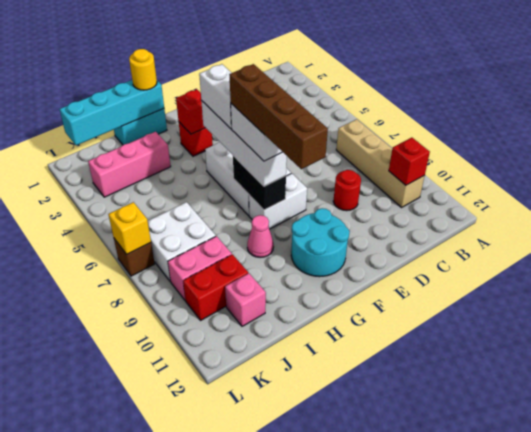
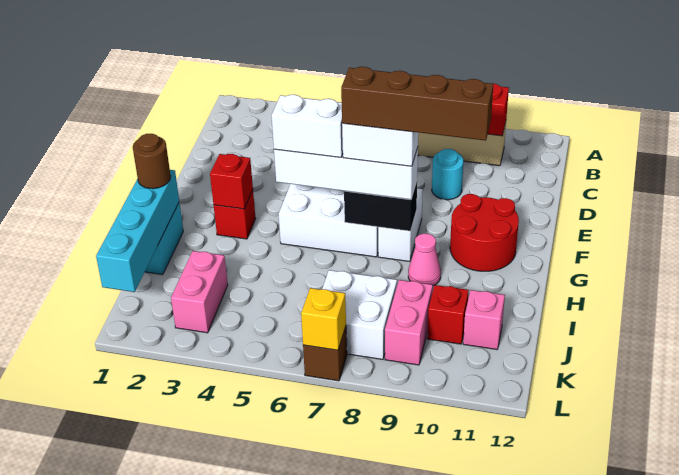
red 1x1 round brick [333,170,361,211] -> cyan 1x1 round brick [432,149,463,200]
cyan 2x2 round brick [291,208,350,277] -> red 2x2 round brick [450,194,519,271]
yellow 1x1 round brick [129,49,157,90] -> brown 1x1 round brick [133,134,171,189]
pink 1x3 brick [88,132,171,197] -> pink 1x2 brick [171,251,228,333]
red 1x2 brick [183,254,248,320] -> red 1x1 brick [427,285,469,344]

